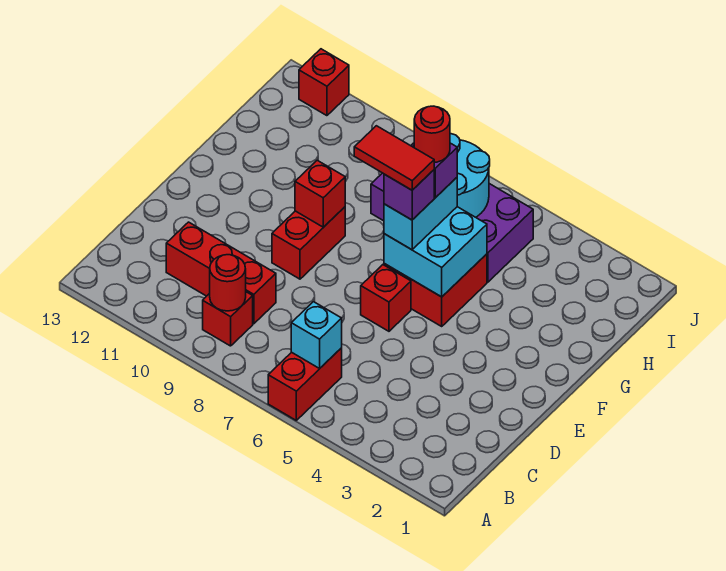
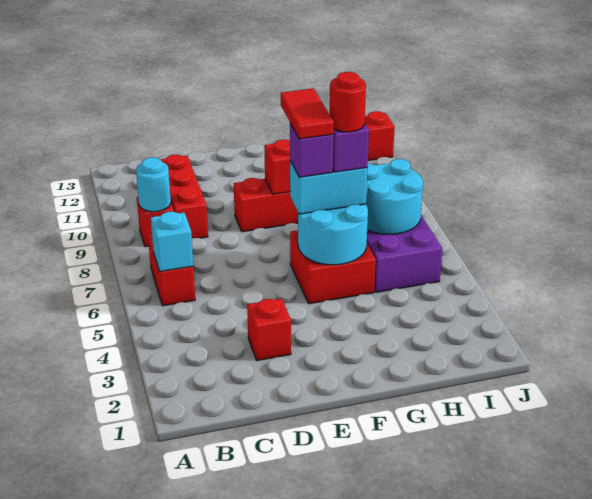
red 1x2 brick [268,348,342,420] -> red 1x2 brick turned to [148,233,195,306]
red 1x1 round brick [210,255,246,311] -> cyan 1x1 round brick [136,158,171,212]
red 1x1 brick [361,265,411,331] -> red 1x1 brick moved to [247,298,291,361]
cyan 2x2 brick [384,207,487,297] -> cyan 2x2 round brick [298,204,368,265]

